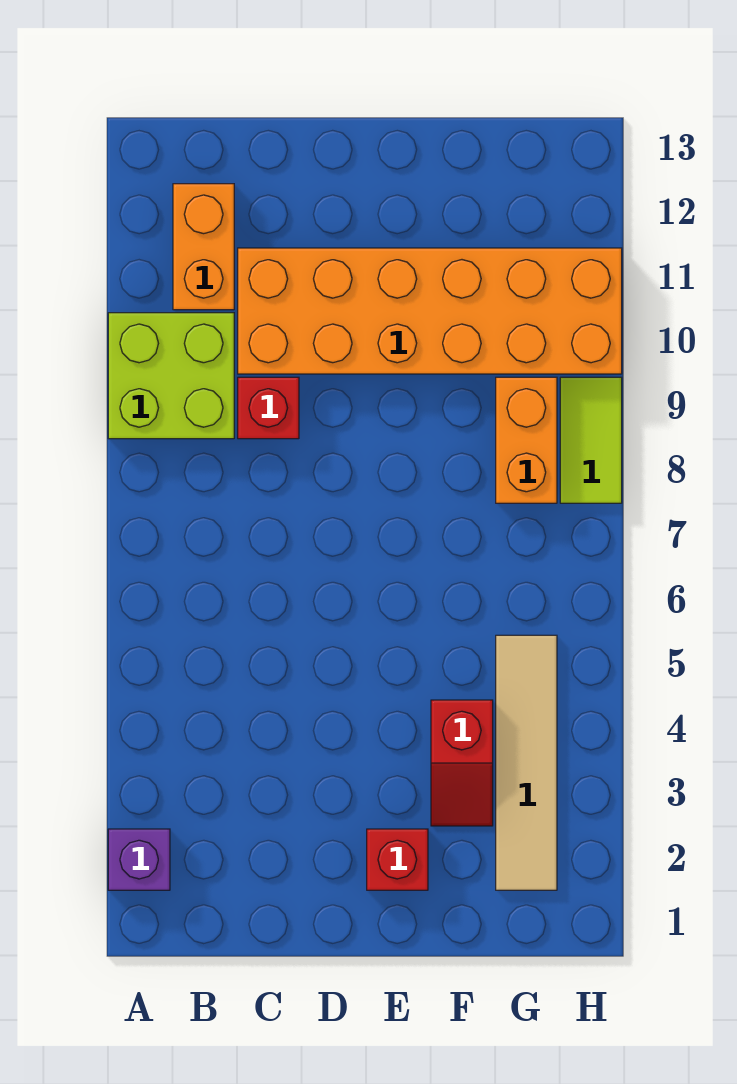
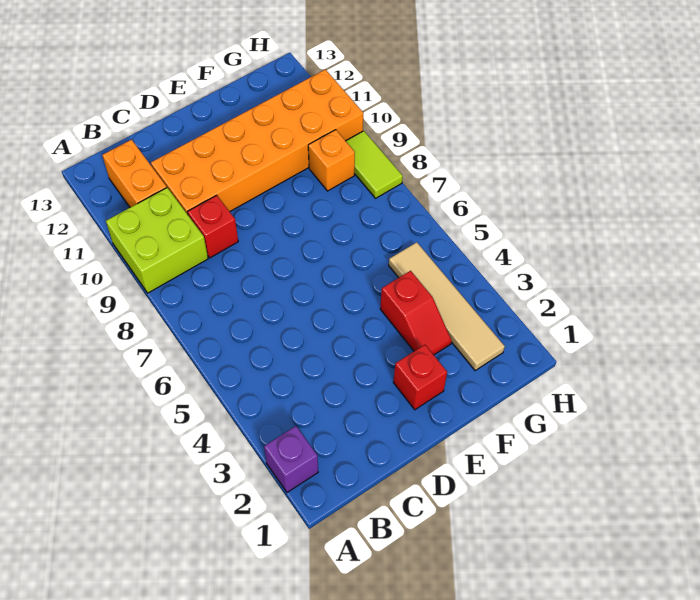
orange 1x2 brick [496,377,557,503] -> orange 1x1 brick [308,130,355,191]

